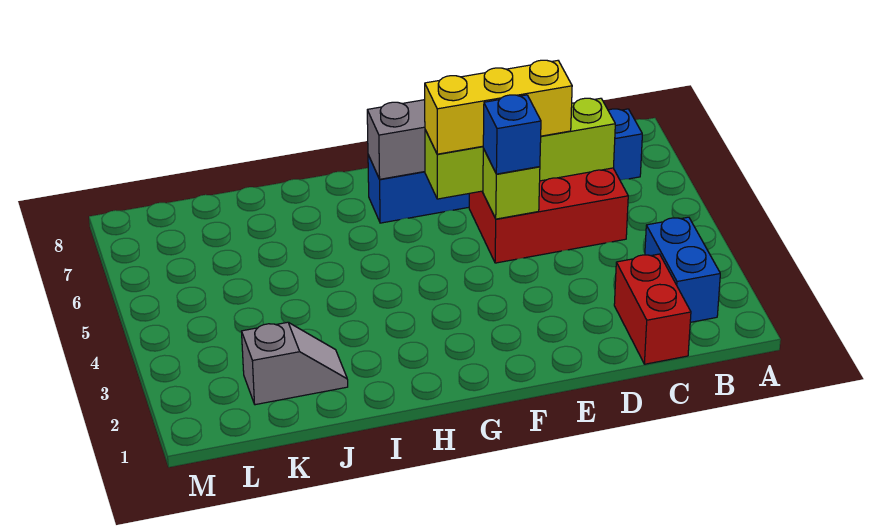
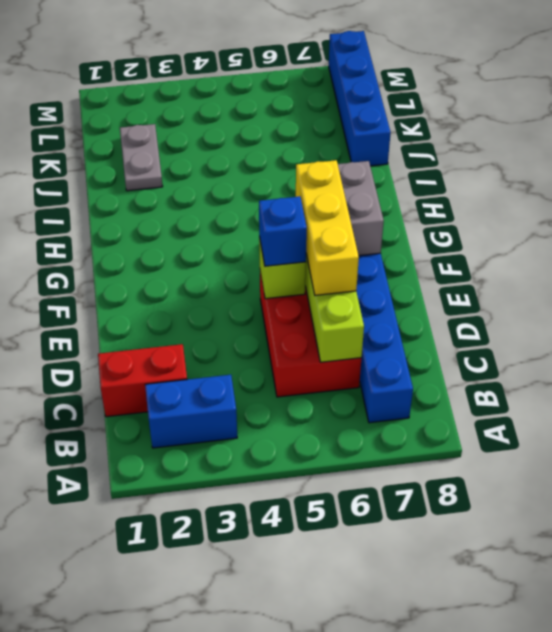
grey 1x2 slope [242,322,348,405] -> grey 1x2 plate [120,124,163,191]
none -> blue 1x4 brick [329,31,391,166]

